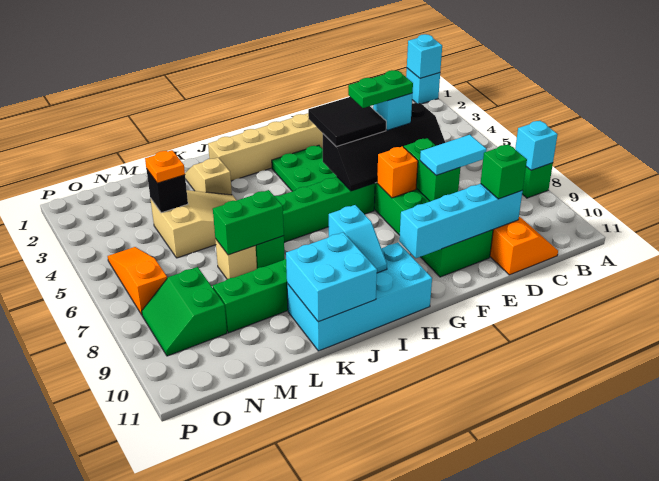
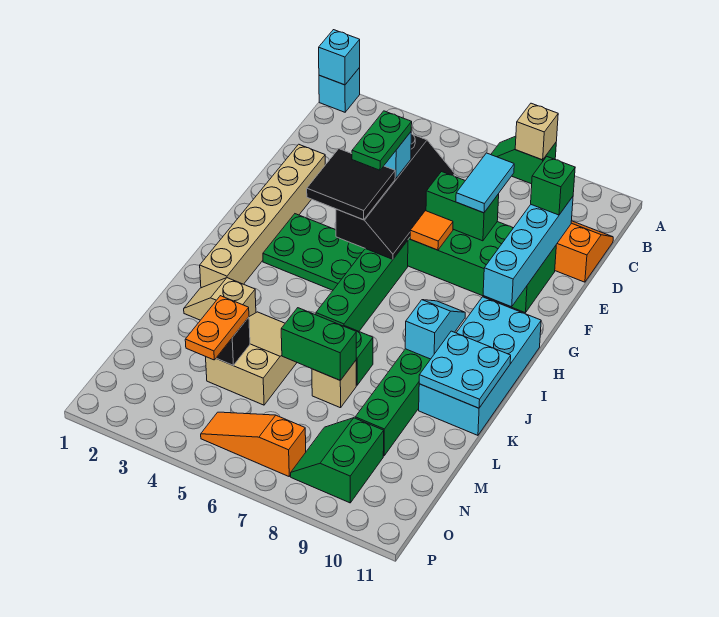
cyan 1x1 brick [515,121,558,170] -> tan 1x1 brick [515,103,558,160]
orange 1x1 brick [377,146,418,198] -> orange 1x1 tile [410,211,453,250]
cyan 1x2 slope [329,205,387,273] -> cyan 1x2 slope turned to [405,300,465,359]
cyan 2x2 brick [286,232,377,322] -> cyan 2x2 plate [419,331,511,408]
green 1x2 brick [213,190,284,255] -> green 1x2 brick turned to [281,308,356,380]
orange 1x1 plate [145,150,185,183] -> orange 1x2 plate [185,296,249,360]
green 2x2 slope [142,267,227,356] -> green 2x2 slope turned to [291,418,384,503]

